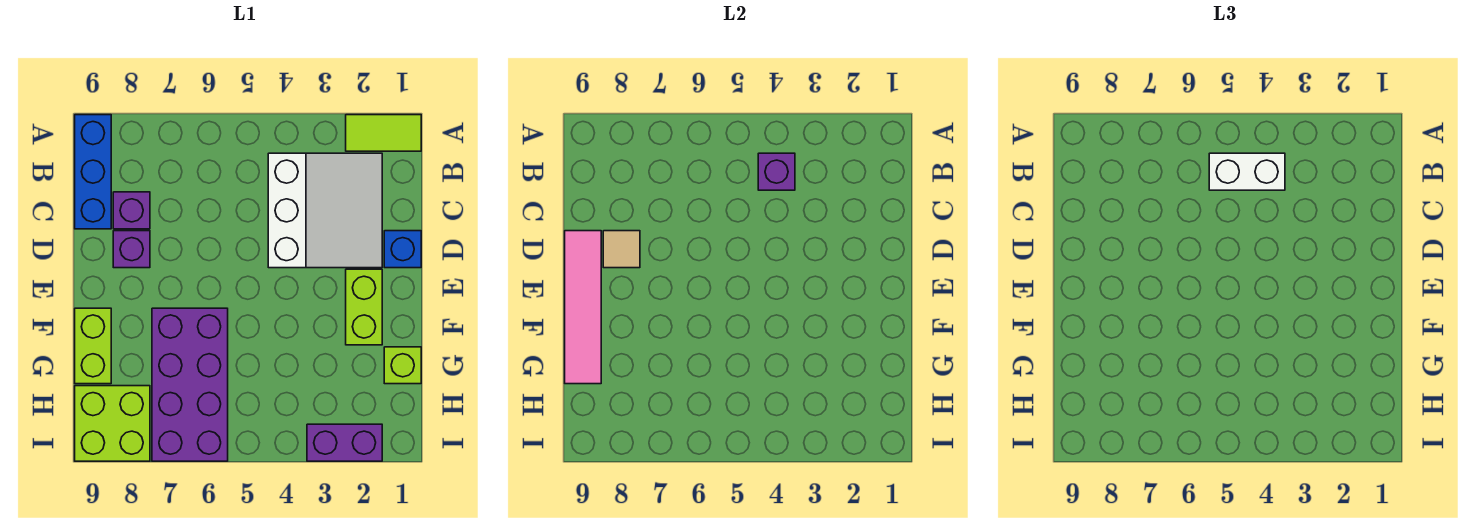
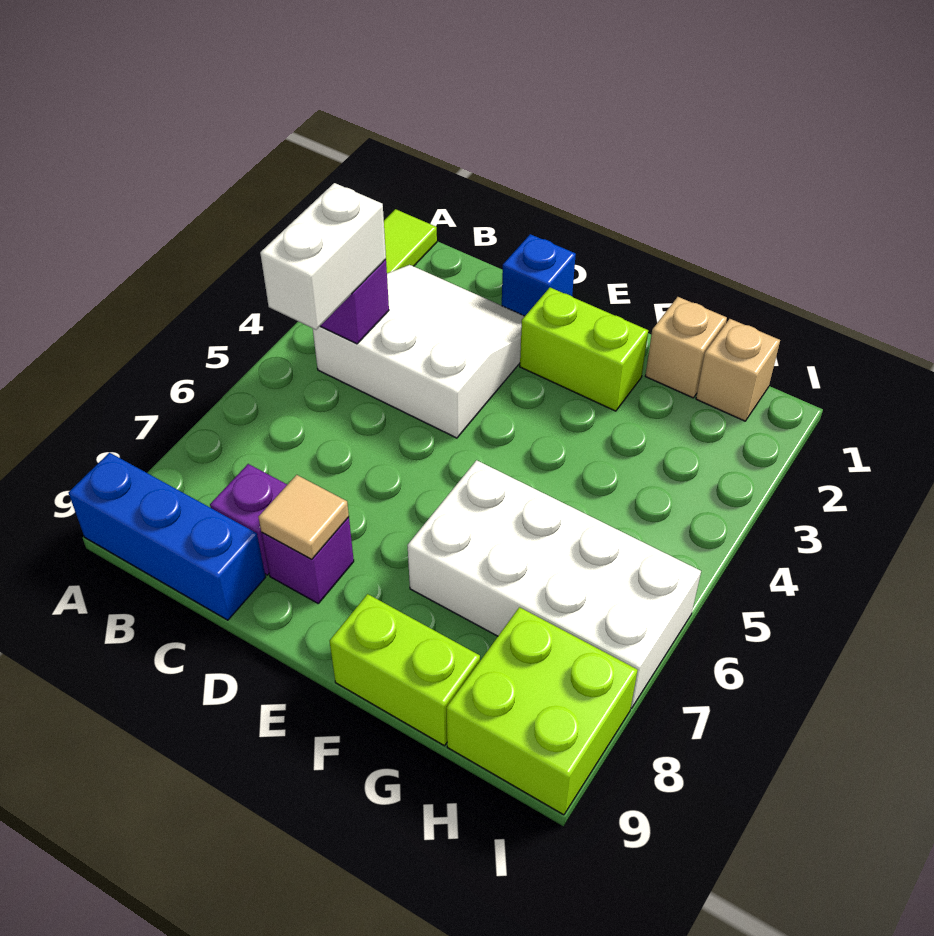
pink 1x4 tile [565,231,601,384] -> none
purple 2x4 brick [152,308,228,461] -> white 2x4 brick [408,460,701,708]
lime 1x1 brick [384,347,421,384] -> tan 1x1 brick [645,297,727,398]
none -> tan 1x1 brick [696,319,780,421]
purple 1x2 brick [307,424,382,461] -> none

